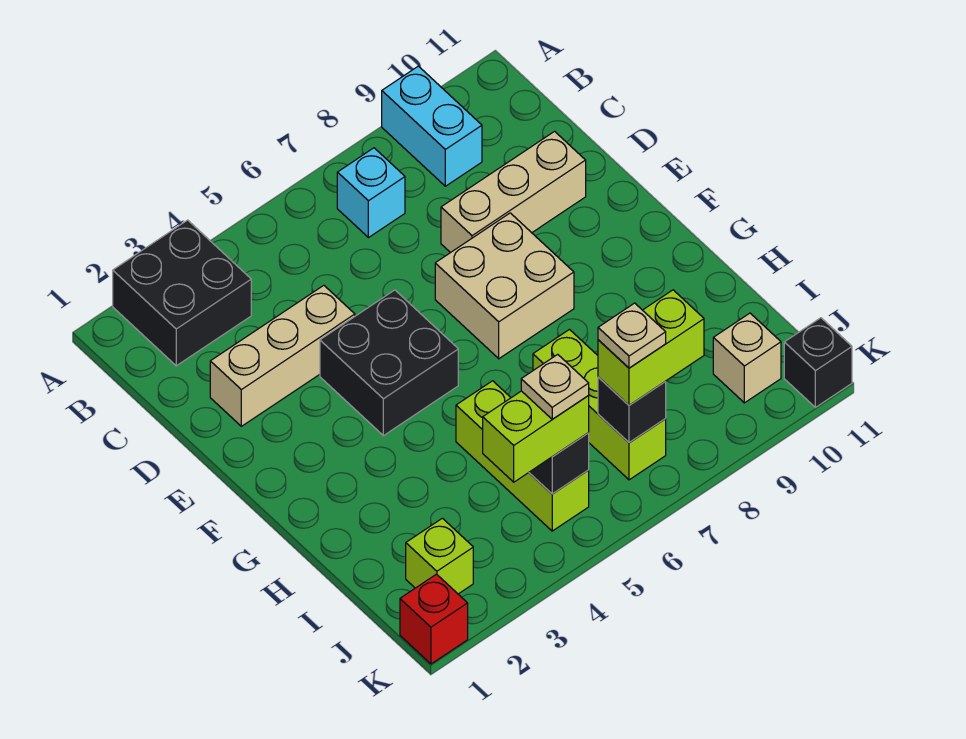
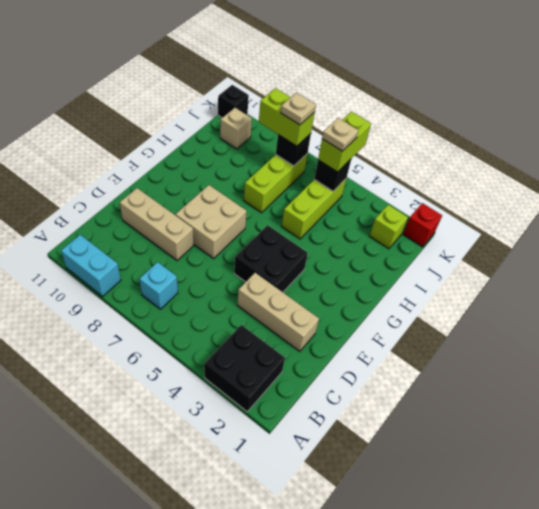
cyan 1x2 brick [382,66,482,186] -> cyan 1x2 brick turned to [61,235,121,296]
lime 1x2 brick [483,391,589,482] -> lime 1x2 brick turned to [318,112,371,172]

